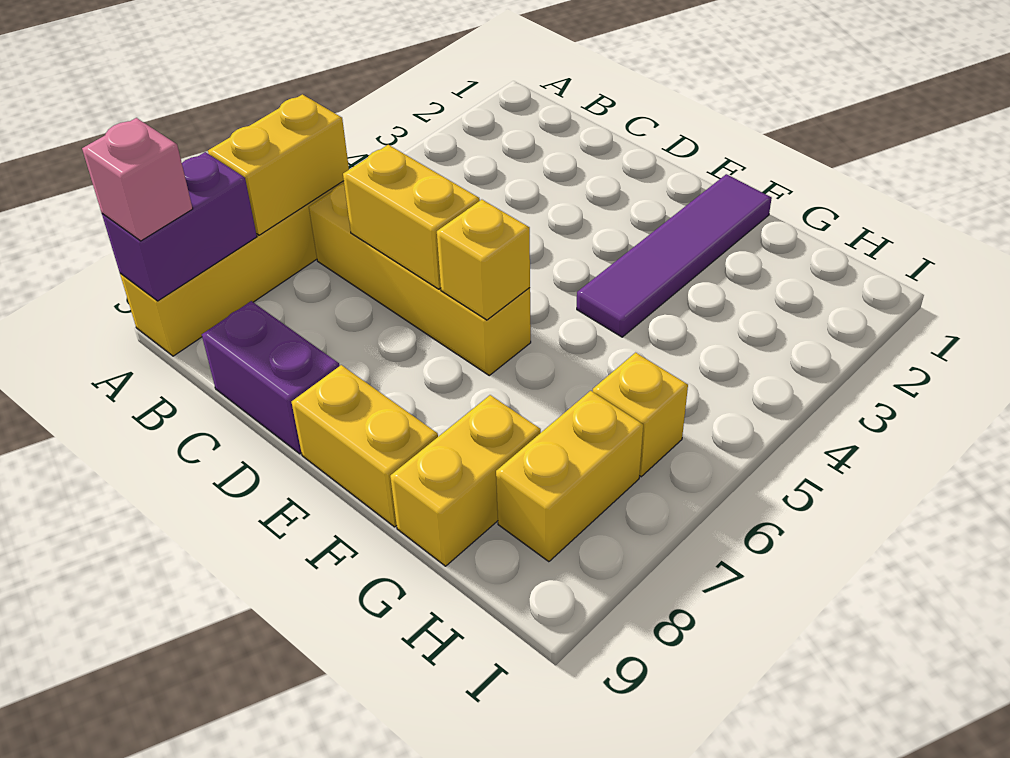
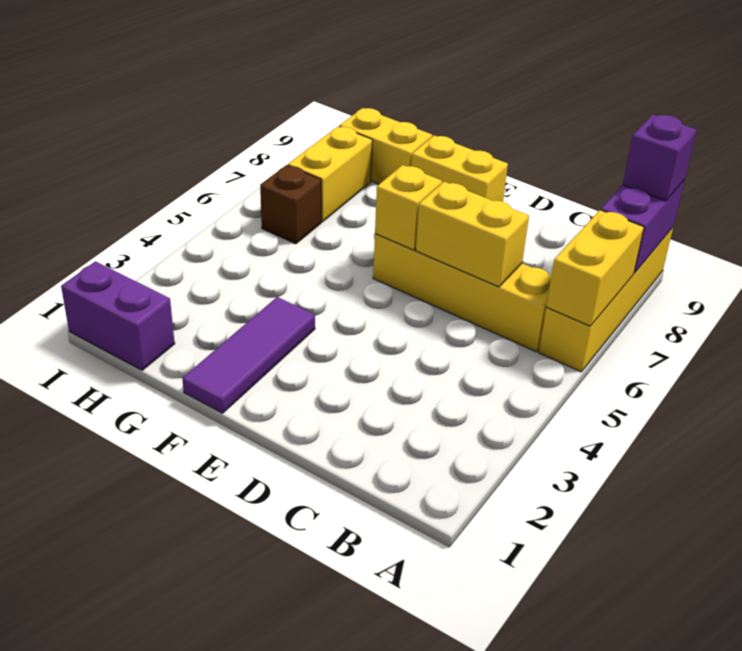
pink 1x1 brick [82,118,193,241] -> purple 1x1 brick [623,114,697,201]
purple 1x2 brick [202,301,339,454] -> purple 1x2 brick moved to [61,261,175,370]
purple 1x4 tile [577,174,772,337] -> purple 1x3 tile [182,297,315,413]
yellow 1x2 brick [390,395,541,566] -> yellow 1x2 brick turned to [340,108,432,184]
yellow 1x1 brick [593,353,688,477] -> brown 1x1 brick [260,165,321,244]

